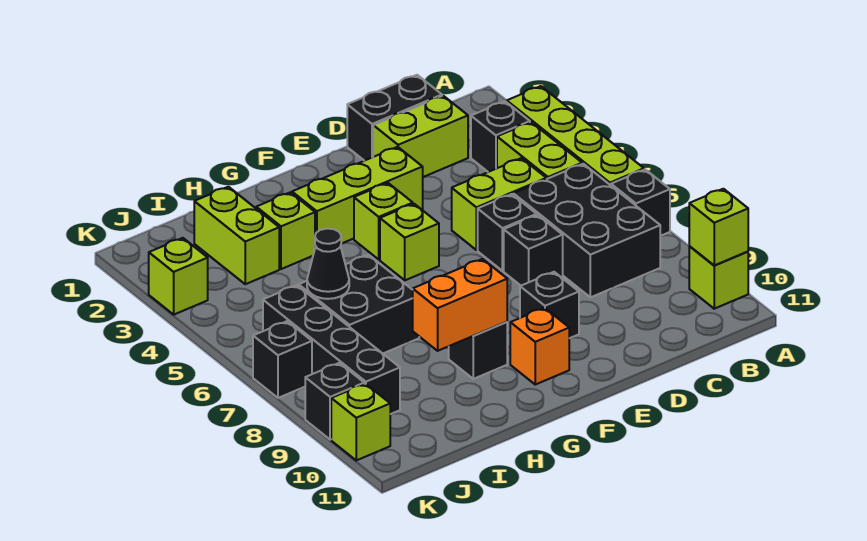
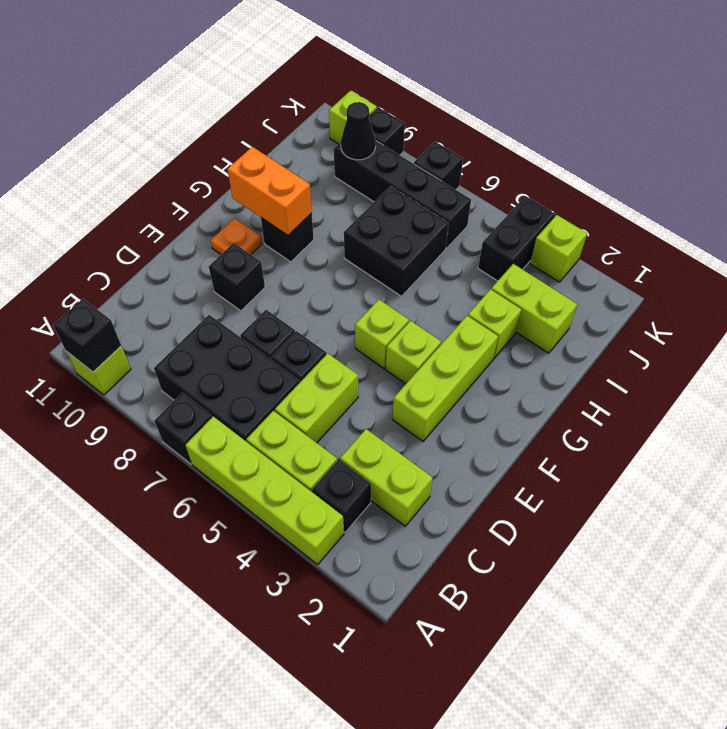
lime 1x1 brick [689,189,748,266] -> black 1x1 brick [53,299,121,372]
black 1x2 brick [347,75,442,161] -> black 1x2 brick moved to [478,196,555,281]
lime 1x2 brick [373,96,468,177] -> lime 1x2 brick turned to [340,429,433,526]
orange 1x1 brick [510,308,570,385] -> orange 1x1 plate [211,218,262,254]
orange 1x2 brick [413,259,507,351] -> orange 1x2 brick turned to [227,147,312,235]
black 1x1 cone [307,229,349,299] -> black 1x1 cone moved to [341,102,376,160]

